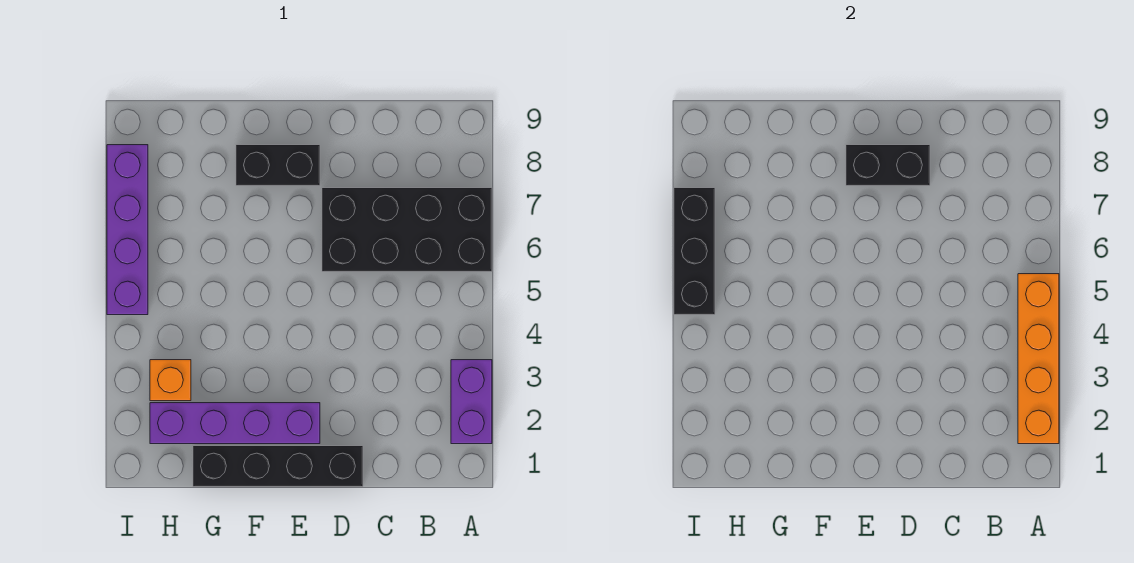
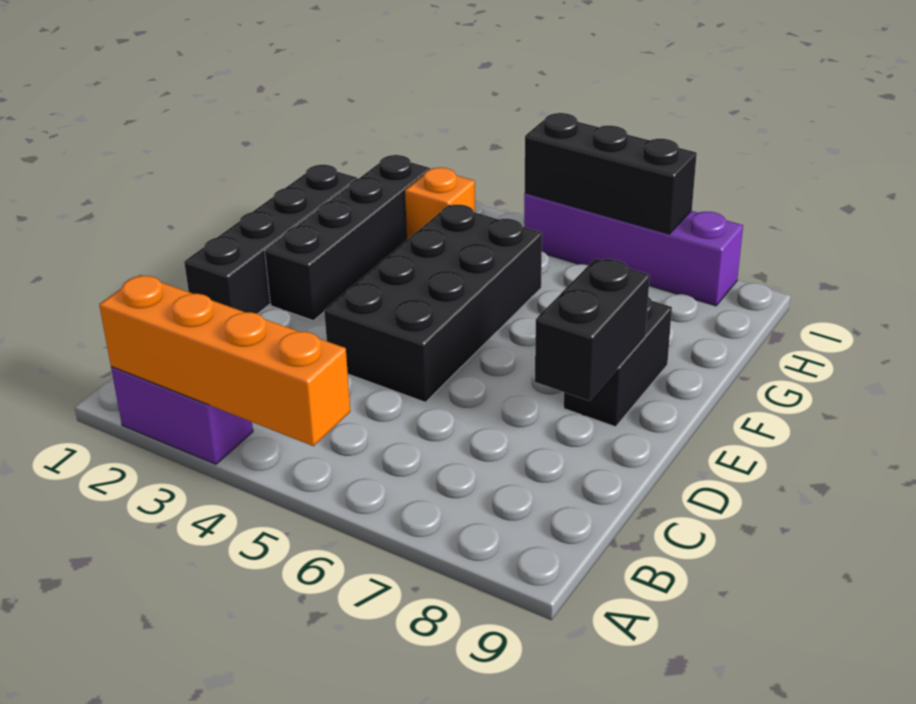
black 2x4 brick [322,188,492,272] -> black 2x4 brick moved to [324,205,542,402]
purple 1x4 brick [150,403,320,444] -> black 1x4 brick [265,155,430,321]

